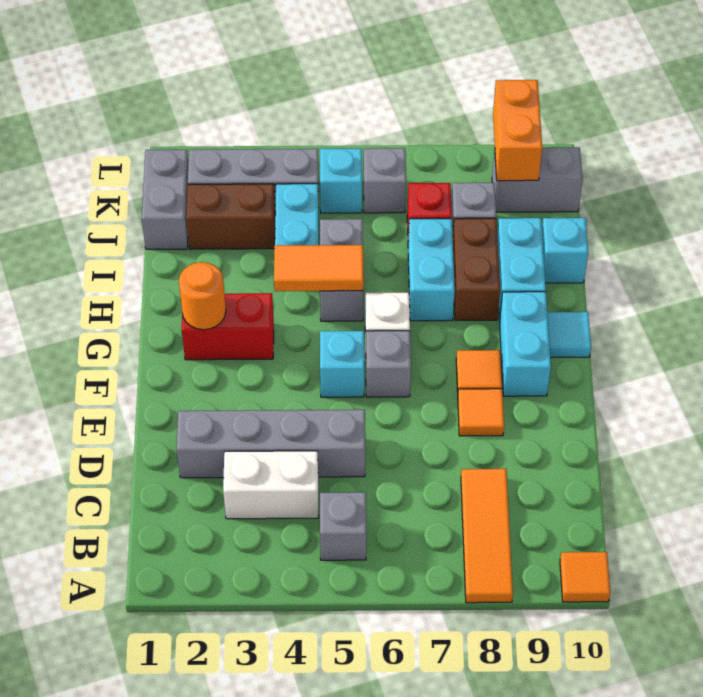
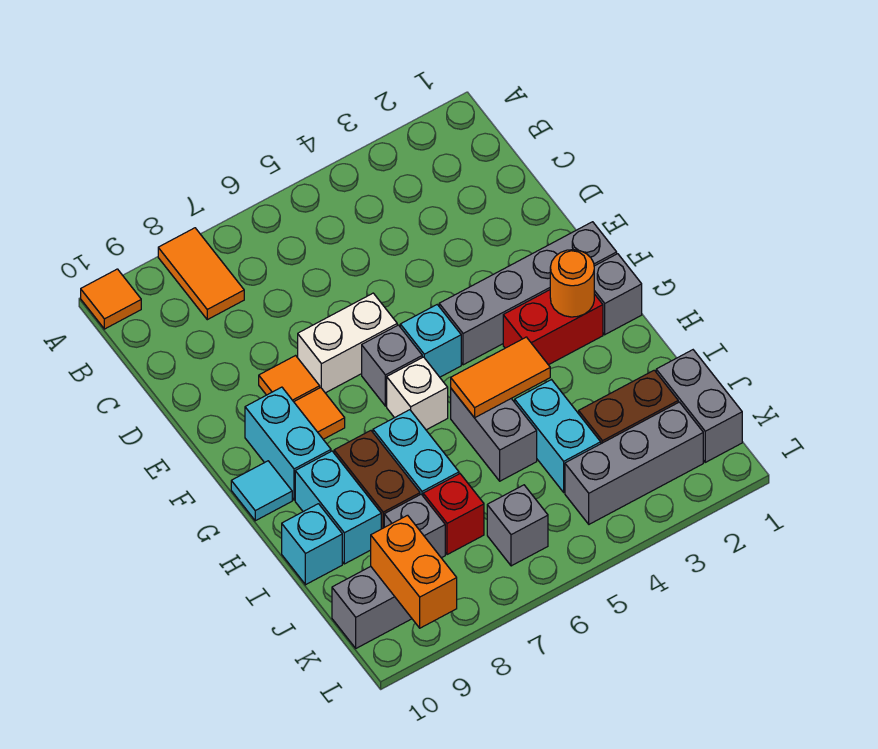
orange 1x3 tile [461,469,513,603] -> orange 1x2 tile [158,228,244,320]
grey 1x1 brick [320,492,366,560] -> grey 1x1 brick moved to [594,254,642,334]
white 1x2 brick [223,451,318,519] -> white 1x2 brick moved to [298,293,397,393]
grey 1x4 brick [177,410,365,478] -> grey 1x4 brick moved to [439,222,617,365]
cyan 1x1 brick [320,149,362,213] -> none

